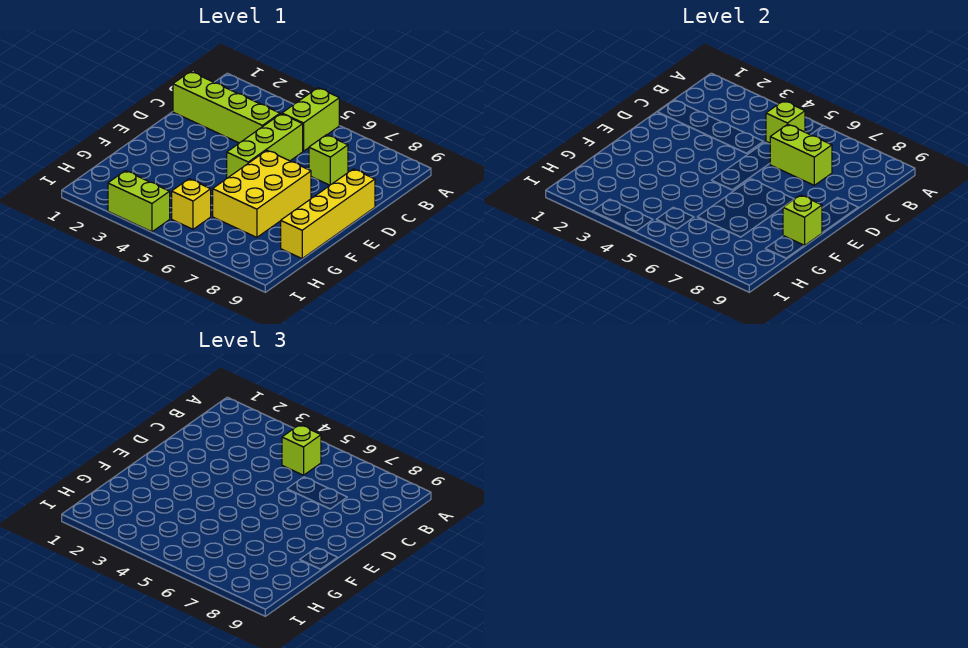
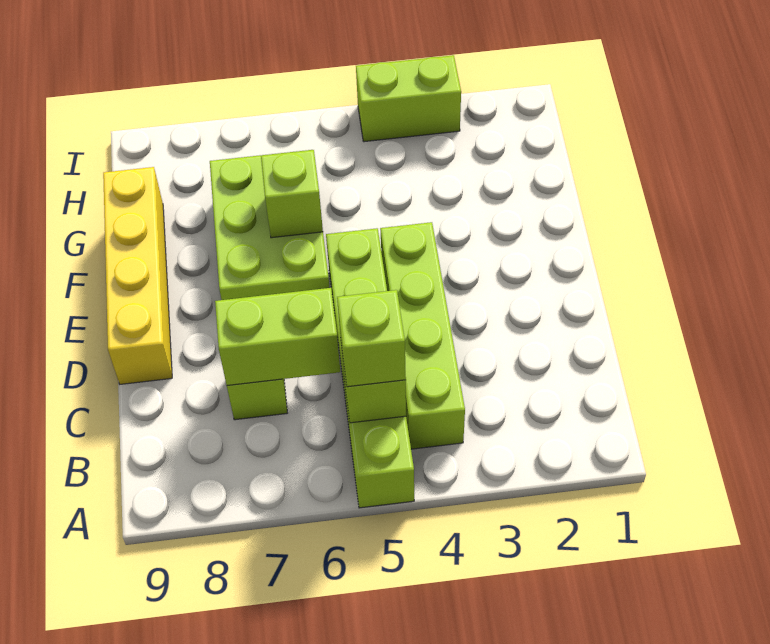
lime 1x4 brick [173,72,280,143] -> lime 1x4 brick turned to [380,222,465,449]
yellow 2x3 brick [213,150,311,237] -> lime 2x3 brick [210,150,330,300]
lime 1x1 brick [783,195,822,246] -> lime 1x1 brick moved to [261,150,323,238]
yellow 1x1 brick [172,179,211,229] -> none

